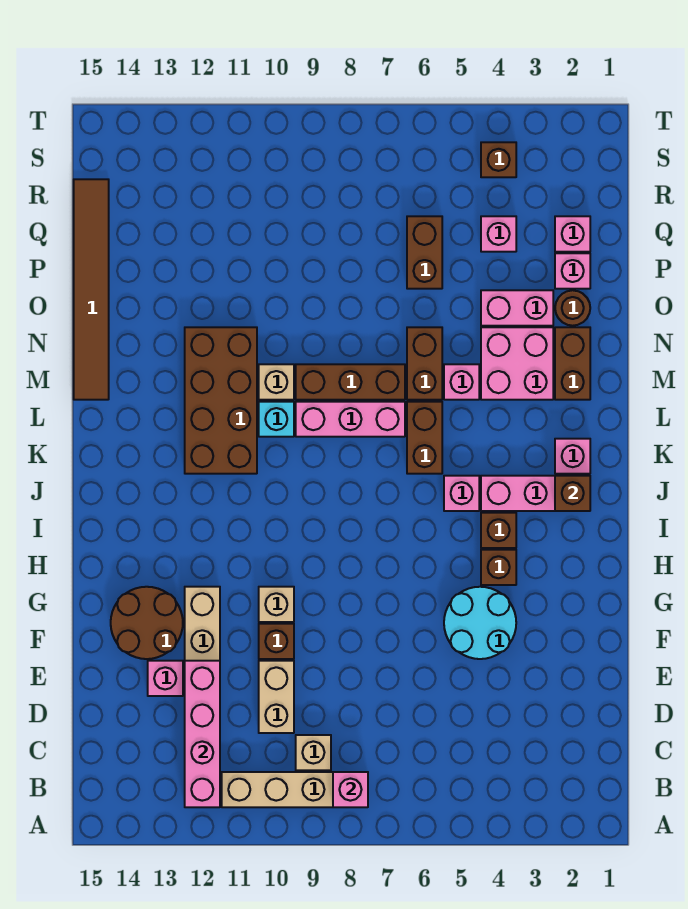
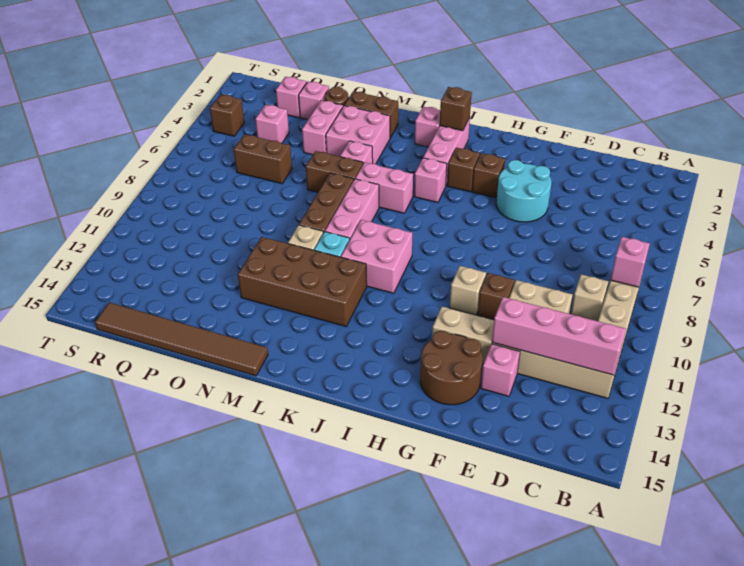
none -> pink 2x2 brick [341,220,412,293]
brown 1x2 brick [407,402,442,474] -> pink 1x2 brick [355,162,413,213]

